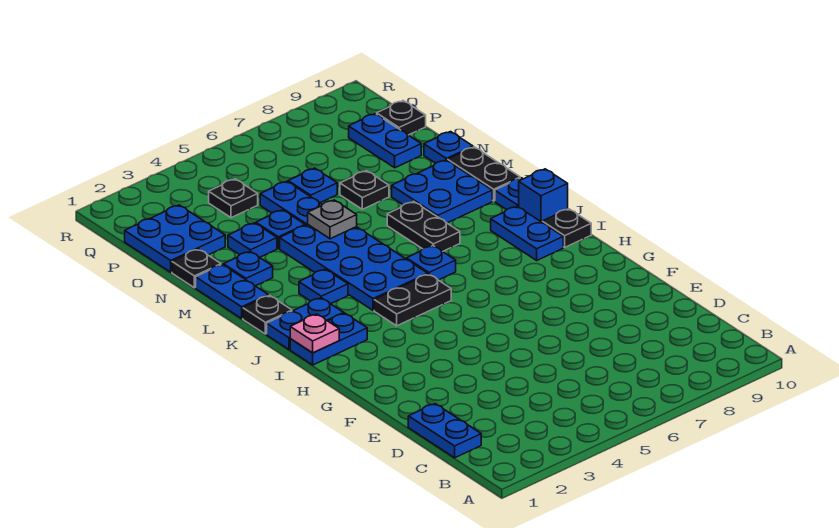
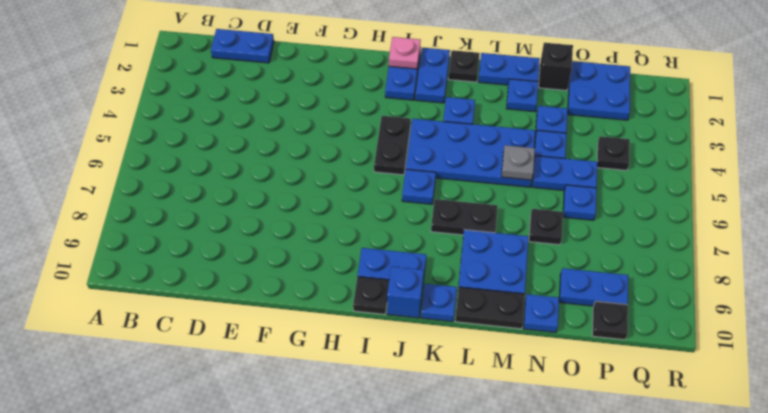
black 1x1 plate [172,249,221,288] -> black 1x1 brick [539,43,573,91]

